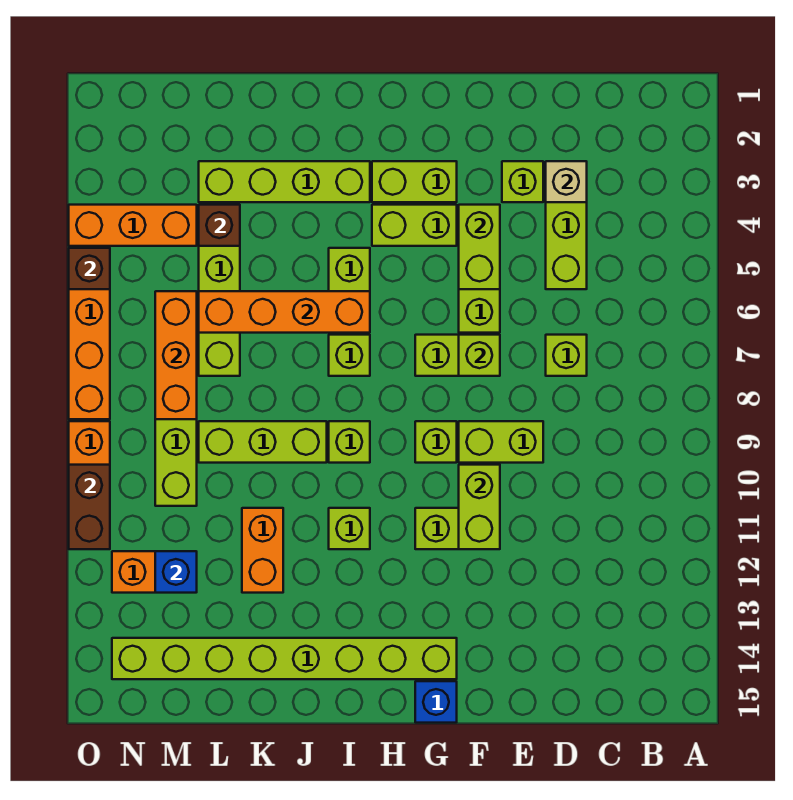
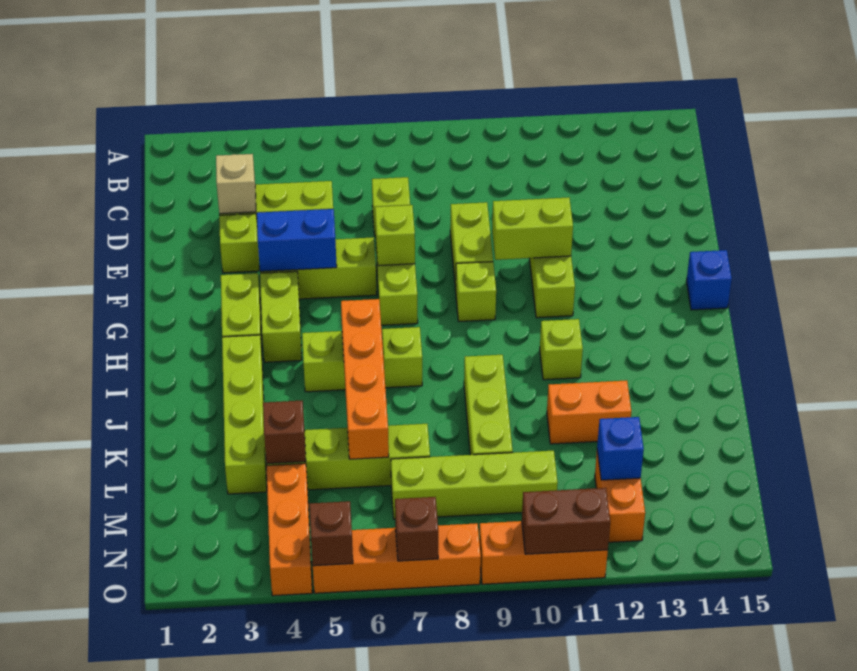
lime 1x2 brick [459,205,500,289] -> blue 1x2 brick [257,209,337,271]
lime 1x8 brick [112,638,457,679] -> none
lime 1x1 brick [329,421,370,463] -> none
orange 1x3 brick [155,291,197,419] -> none
none -> brown 1x1 brick [395,497,438,561]

